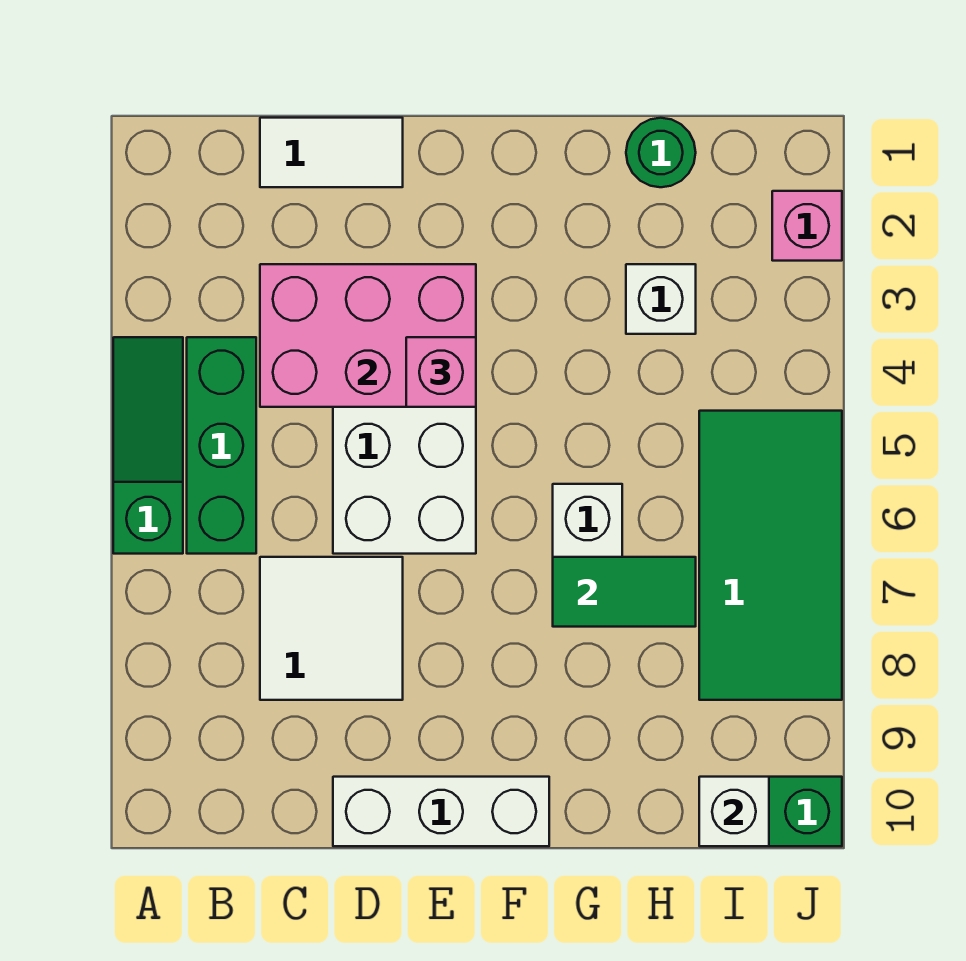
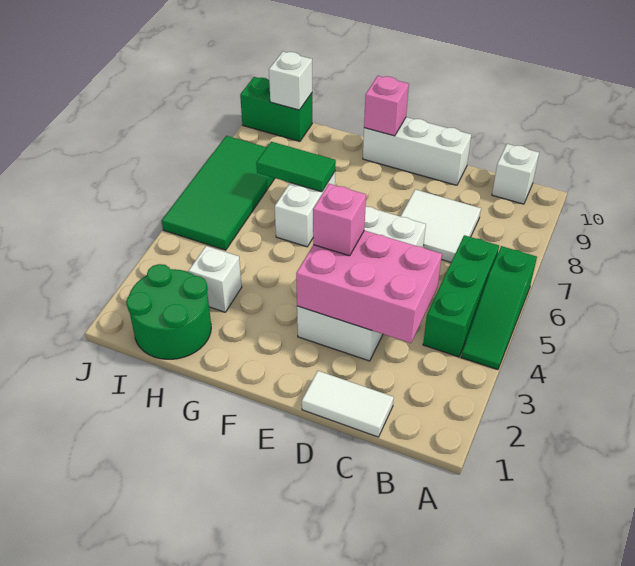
none -> white 1x1 brick [492,144,539,204]
green 1x1 round brick [626,118,696,187] -> green 2x2 round brick [126,264,211,359]
pink 1x1 brick [772,191,842,261] -> pink 1x1 brick moved to [364,76,409,136]

